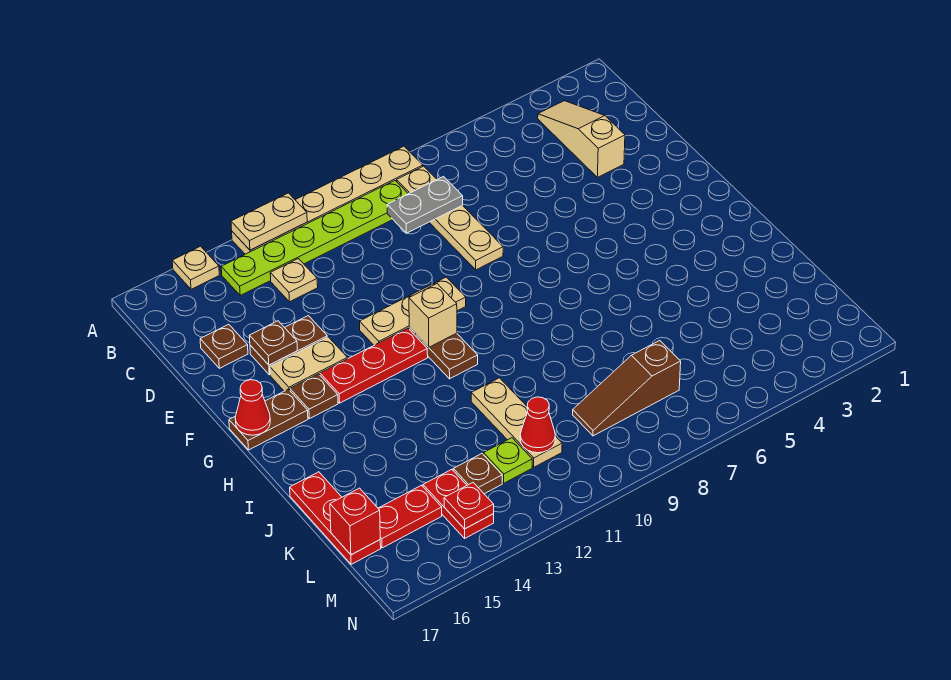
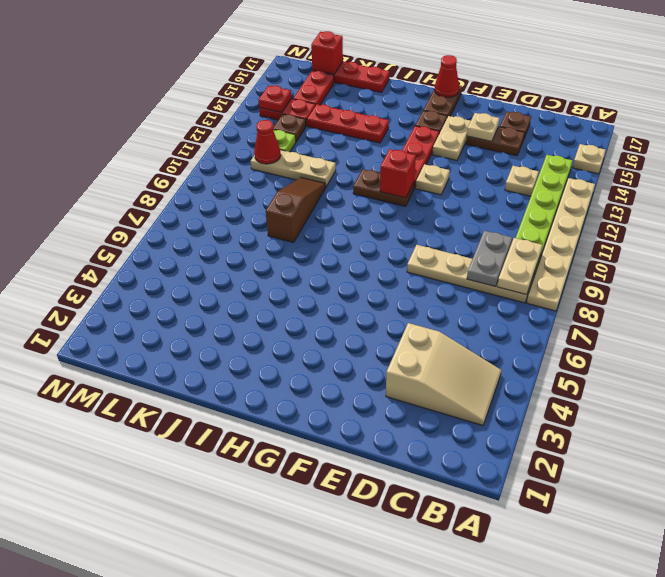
tan 1x2 plate [231,193,307,250] -> tan 1x2 plate moved to [497,238,542,295]
tan 1x3 slope [538,101,625,177] -> tan 2x3 slope [386,323,501,425]
brown 1x2 plate [250,316,327,375] -> brown 1x2 plate turned to [466,127,525,156]
brown 1x1 plate [249,321,297,365] -> tan 1x1 plate [467,113,499,142]
tan 1x3 plate [360,277,466,345] -> tan 1x1 plate [416,164,450,195]
tan 1x1 brick [409,284,457,347] -> red 1x1 brick [380,149,416,198]
none -> red 1x3 plate [307,104,389,143]
brown 1x3 slope [573,341,681,436] -> brown 1x3 slope moved to [266,178,326,242]

